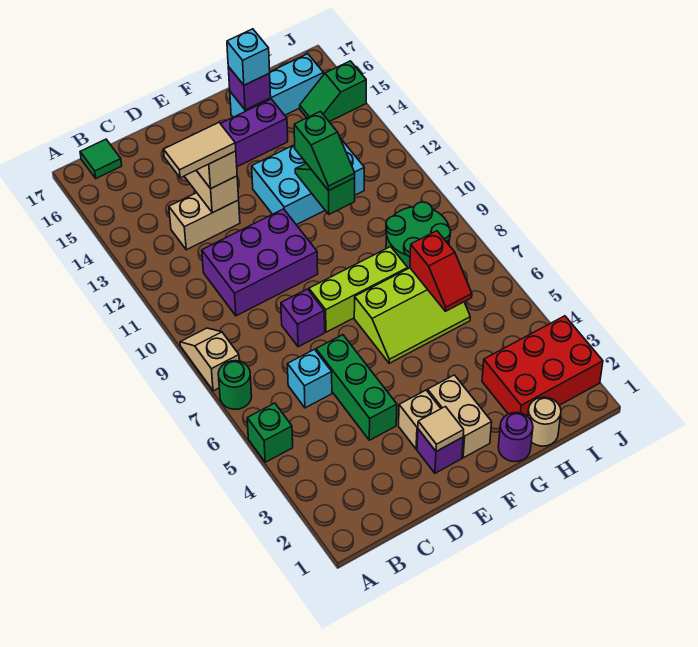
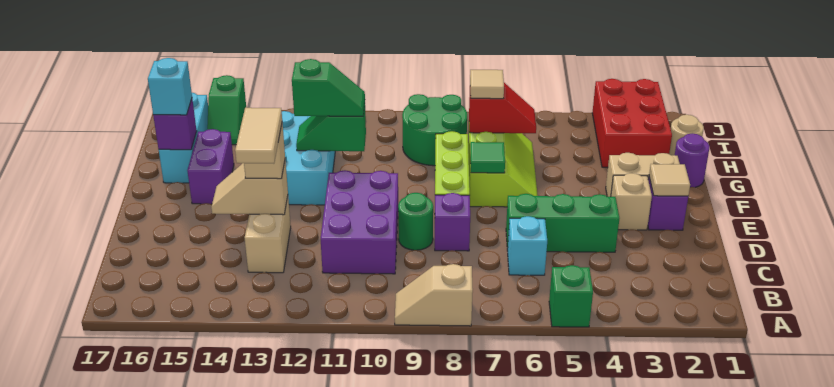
green 1x1 round brick [218,361,252,409] -> green 1x1 round brick moved to [398,193,433,250]
green 1x1 tile [80,139,122,178] -> green 1x1 tile moved to [470,142,505,173]
none -> tan 1x1 tile [470,70,504,99]

